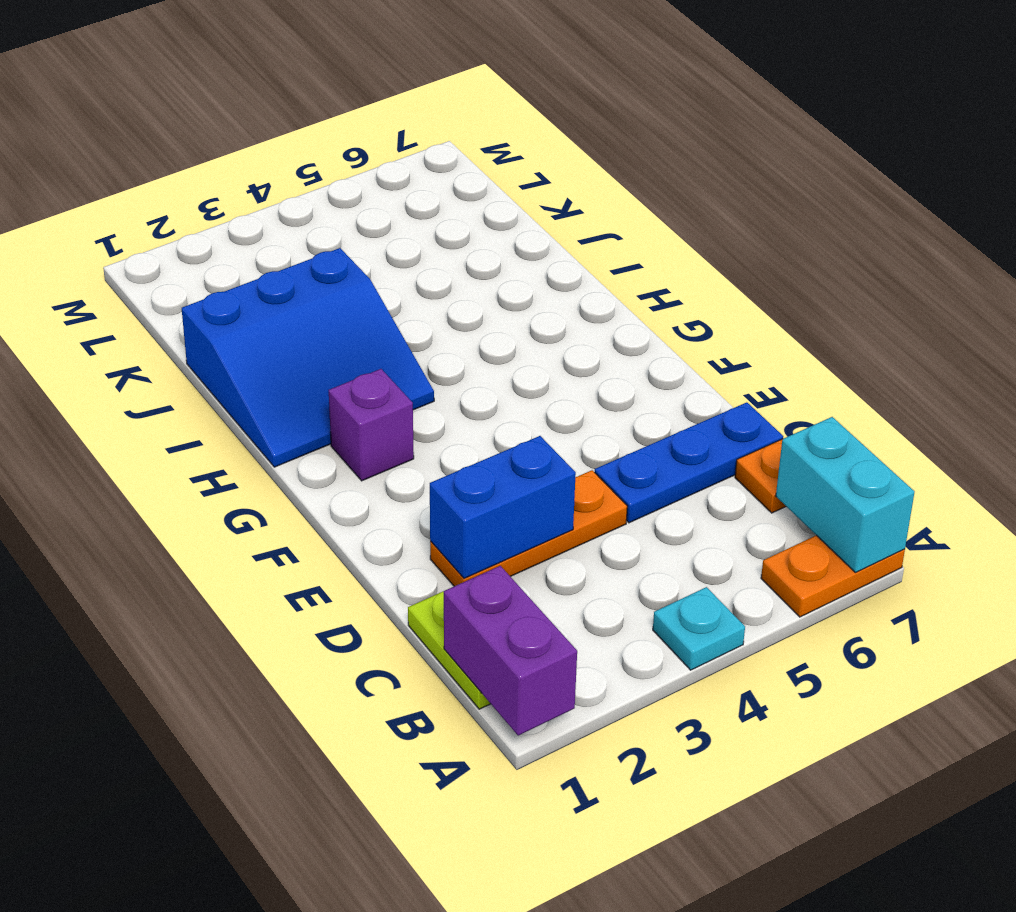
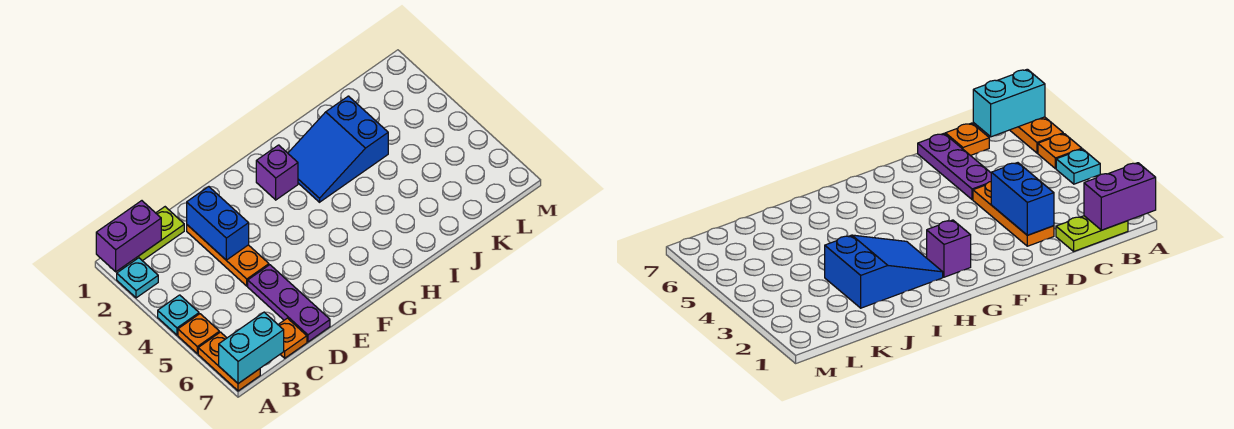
none -> cyan 1x1 plate [117,258,158,298]
none -> orange 1x1 plate [178,314,219,354]
blue 1x3 plate [595,402,783,523] -> purple 1x3 plate [248,265,330,342]
blue 3x3 slope [182,248,434,467] -> blue 2x3 slope [288,96,388,202]

